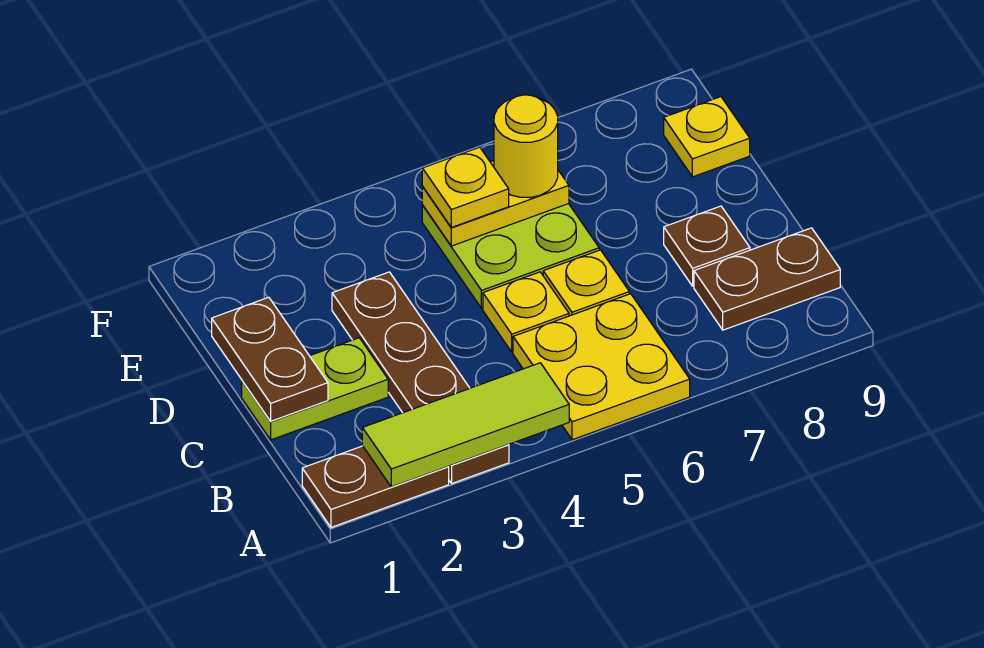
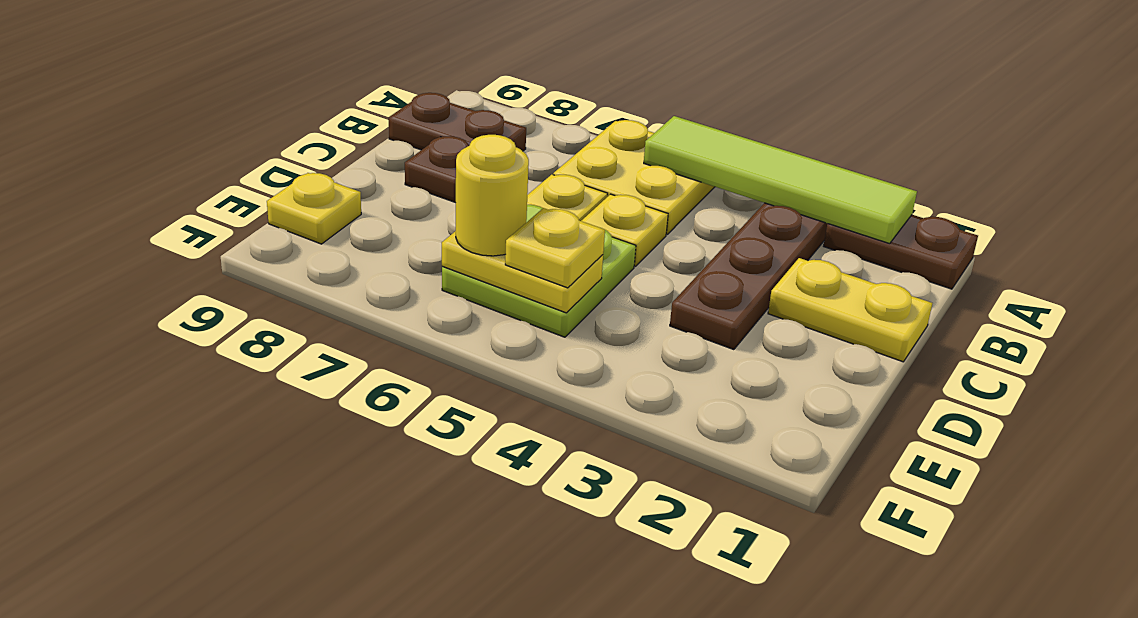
lime 1x3 tile [362,363,569,487] -> lime 1x4 tile [644,116,917,244]
lime 1x2 plate [242,338,388,440] -> yellow 1x2 plate [768,258,932,362]
brown 1x2 plate [212,297,328,421] -> none

